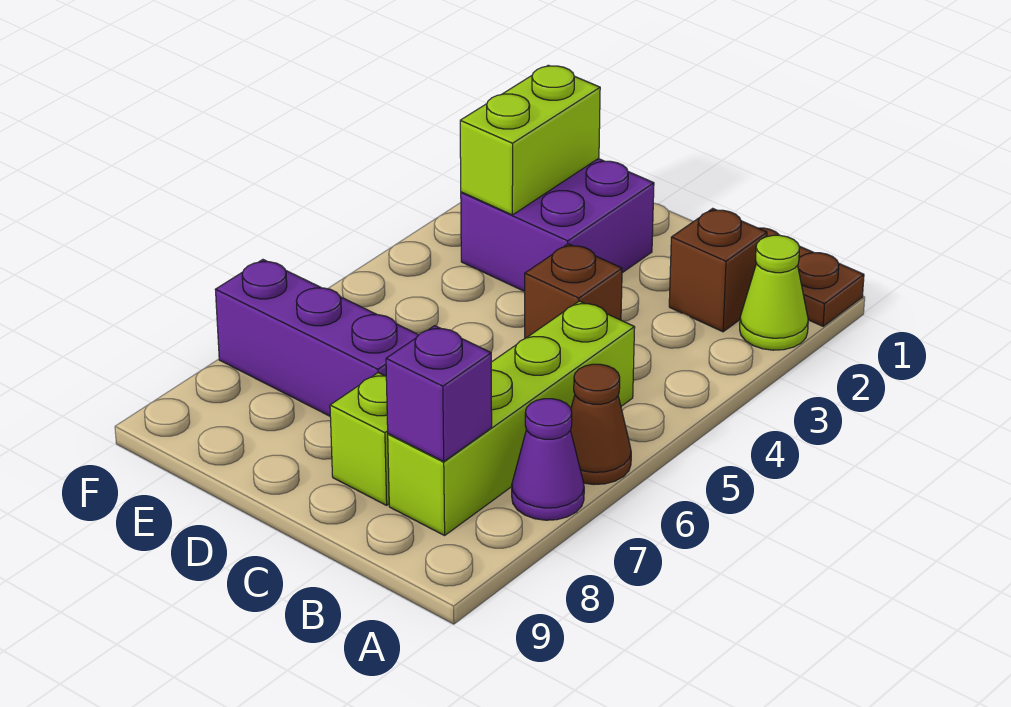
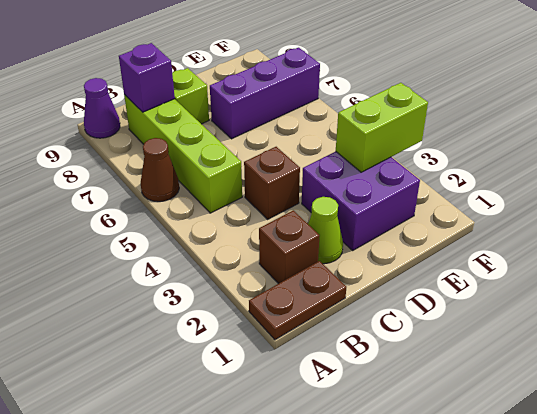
lime 1x1 cone [740,235,808,350] -> lime 1x1 cone moved to [308,197,343,264]
purple 1x1 cone [512,399,584,520] -> purple 1x1 cone moved to [84,78,120,138]
lime 1x2 brick [460,65,600,215] -> lime 1x2 brick turned to [336,83,428,172]

